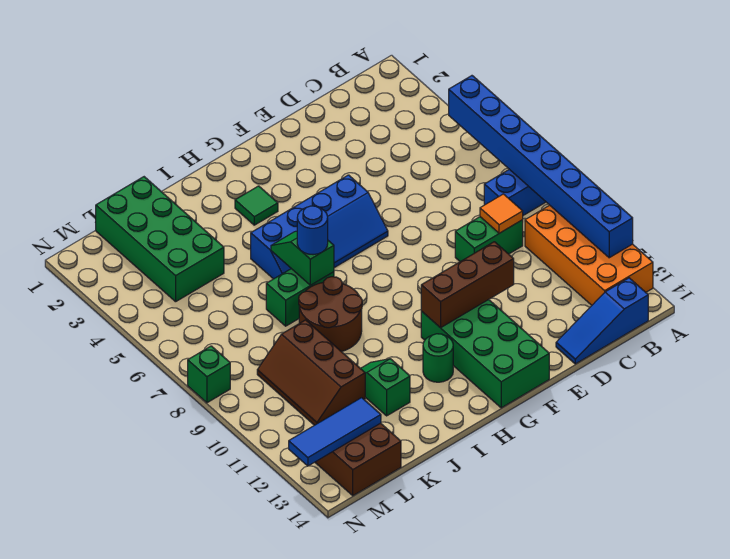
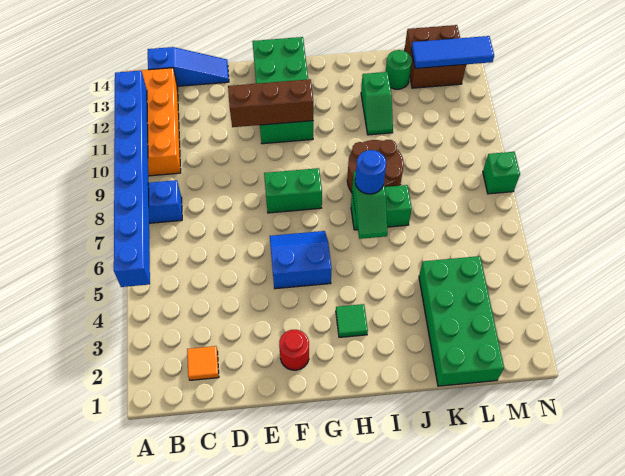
green 1x2 brick [455,217,523,262] -> green 1x2 brick moved to [264,168,322,213]
orange 1x1 tile [480,194,523,233] -> orange 1x1 tile moved to [187,346,219,380]
none -> red 1x1 round brick [279,330,309,370]
blue 2x4 slope [251,175,388,279] -> blue 2x2 slope [270,231,332,289]
green 1x1 round brick [423,334,453,382] -> green 1x1 round brick moved to [386,50,412,89]
brown 2x3 slope [257,320,365,425] -> none

